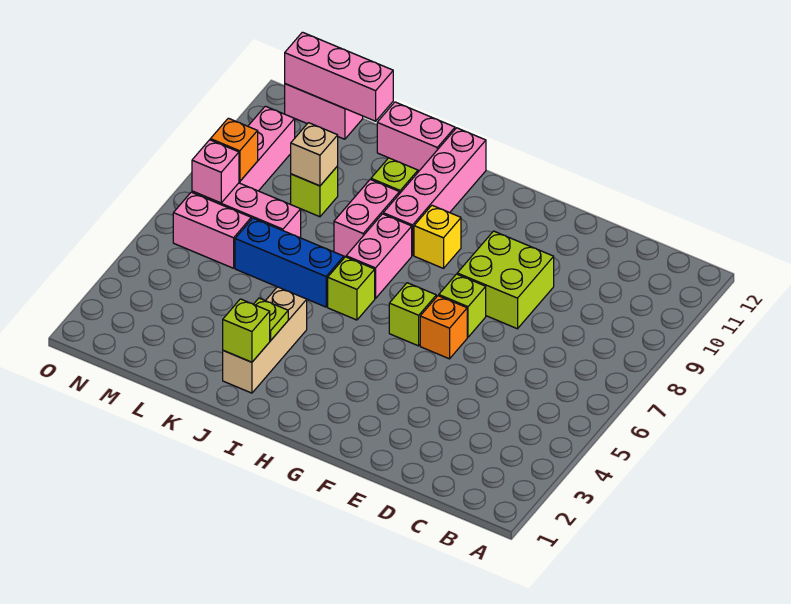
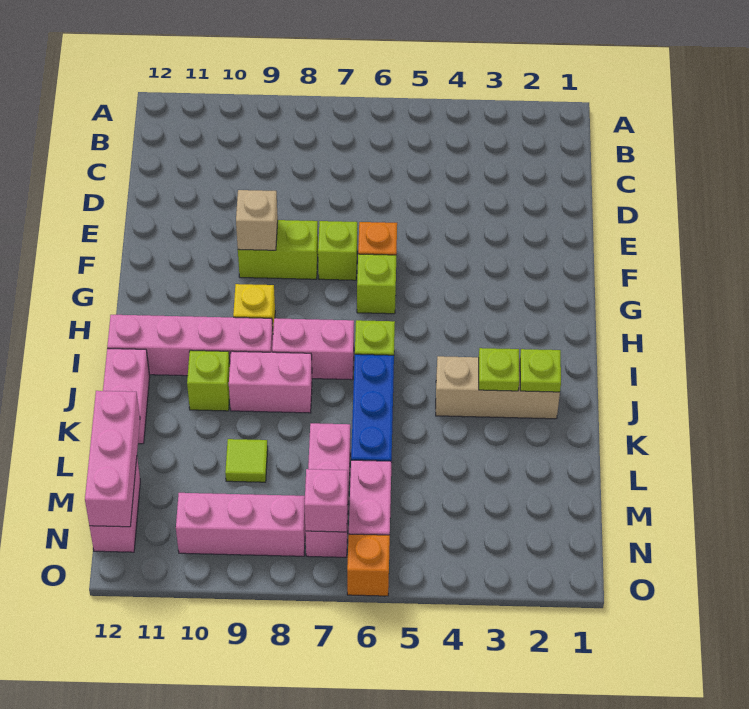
lime 2x2 brick [457,231,554,329] -> lime 1x2 brick [238,220,318,279]
lime 1x1 brick [223,299,270,362] -> lime 1x1 plate [520,349,561,392]
lime 1x1 brick [291,166,338,217] -> lime 1x1 tile [225,439,268,482]
tan 1x1 brick [291,123,338,186] -> tan 1x1 brick moved to [236,190,278,250]
orange 1x1 brick [210,118,258,182] -> orange 1x1 brick moved to [347,534,390,596]

